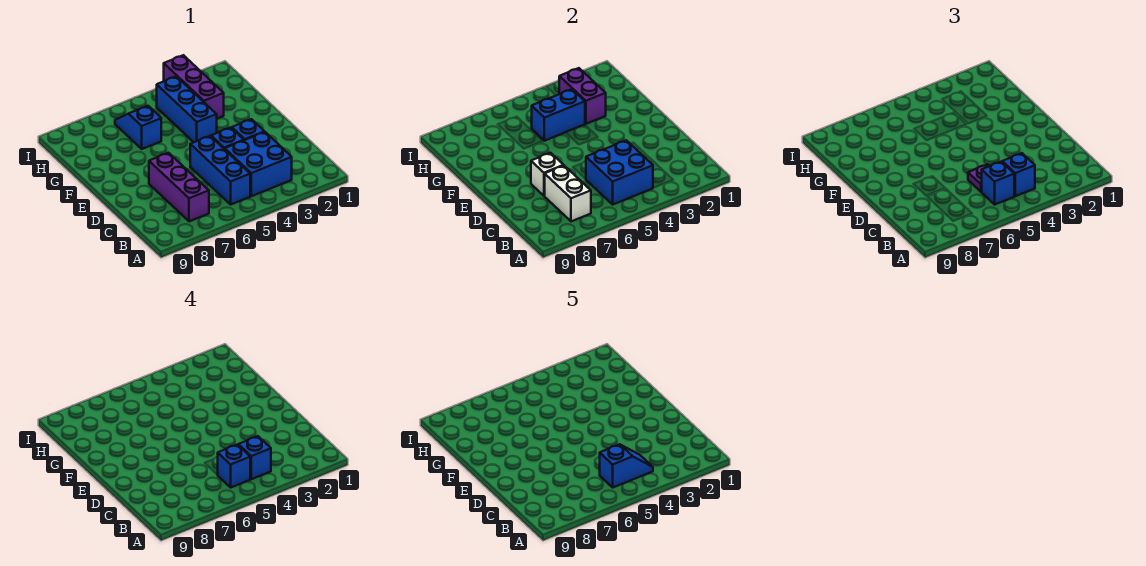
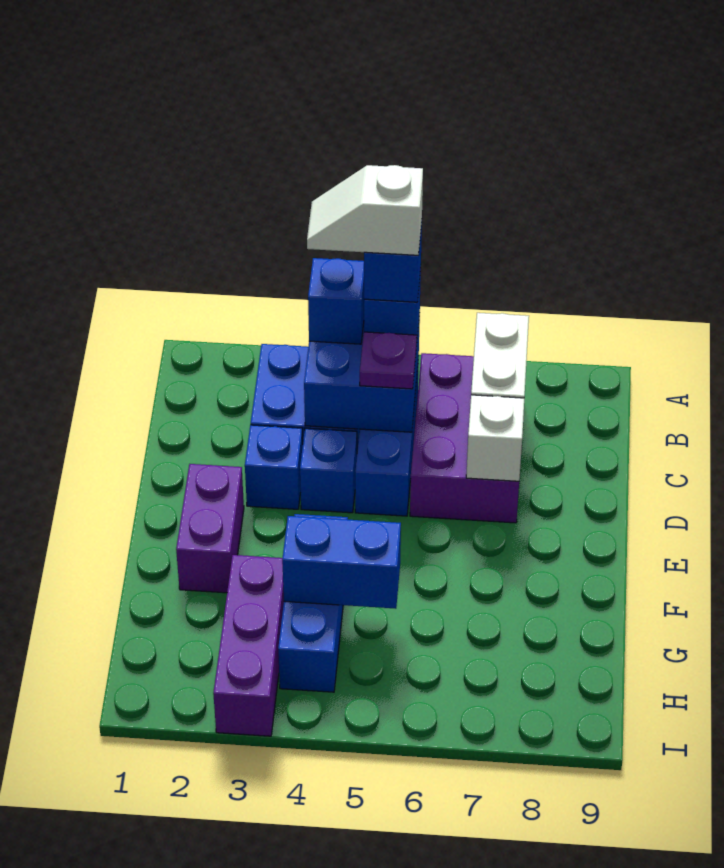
blue 1x1 brick [238,436,271,479] -> none
blue 1x2 slope [600,444,653,487] -> white 1x2 slope [307,165,423,255]
purple 1x3 brick [149,153,209,221] -> purple 2x3 brick [410,353,519,523]
purple 1x2 brick [559,68,606,124] -> purple 1x2 brick moved to [176,464,244,593]
blue 1x2 slope [115,106,161,149] -> none

